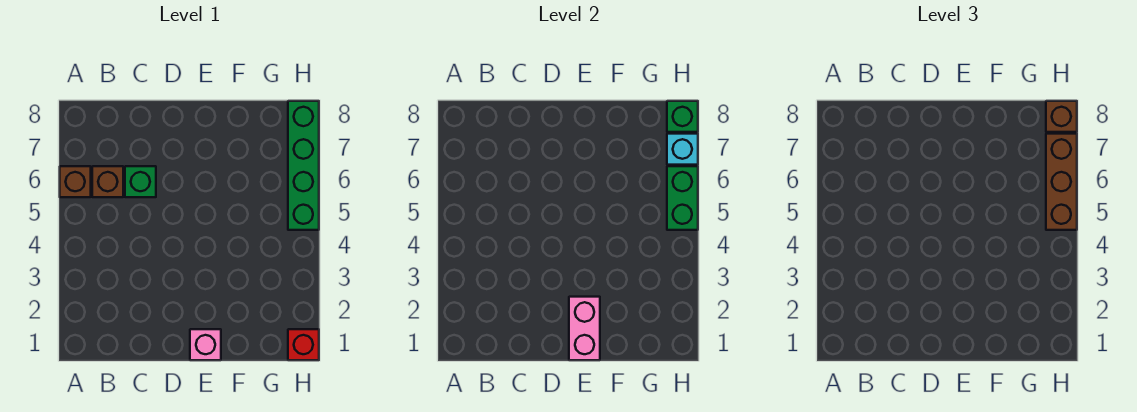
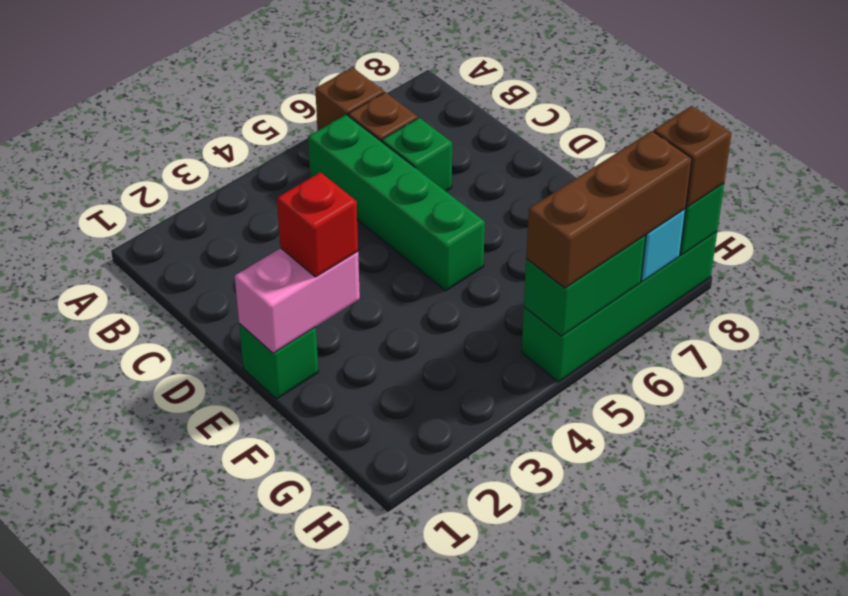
none -> green 1x4 brick [308,115,485,291]
pink 1x1 brick [190,329,221,360] -> green 1x1 brick [239,324,318,399]
red 1x1 brick [288,329,319,360] -> red 1x1 brick moved to [277,172,358,277]

